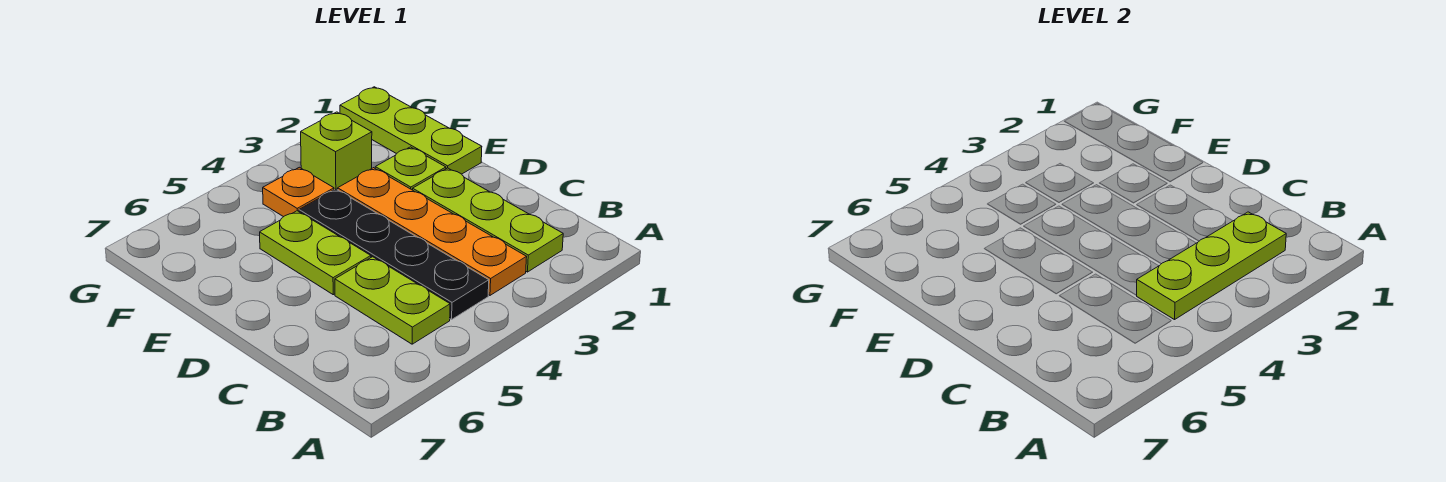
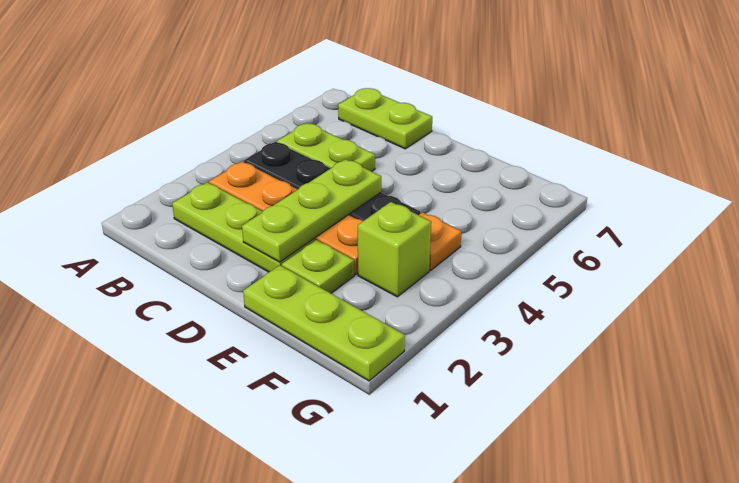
lime 1x3 plate [1136,212,1286,320] -> lime 1x3 plate moved to [242,159,381,262]
lime 1x2 plate [260,211,371,295] -> lime 1x2 plate moved to [338,88,432,149]

